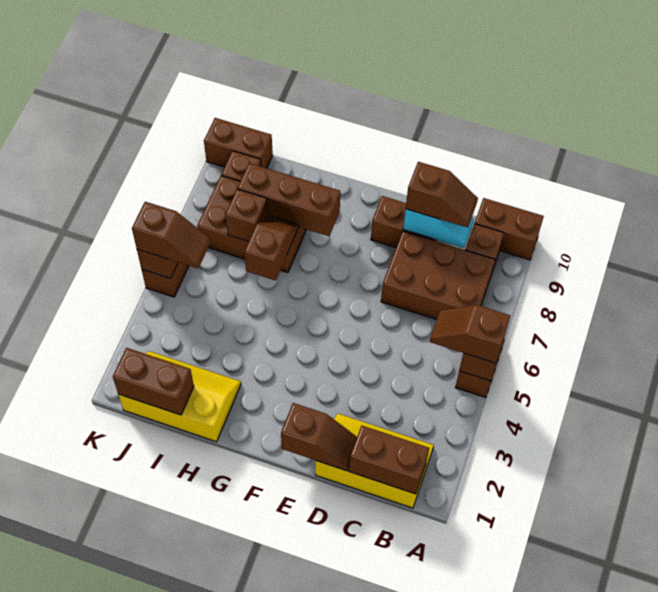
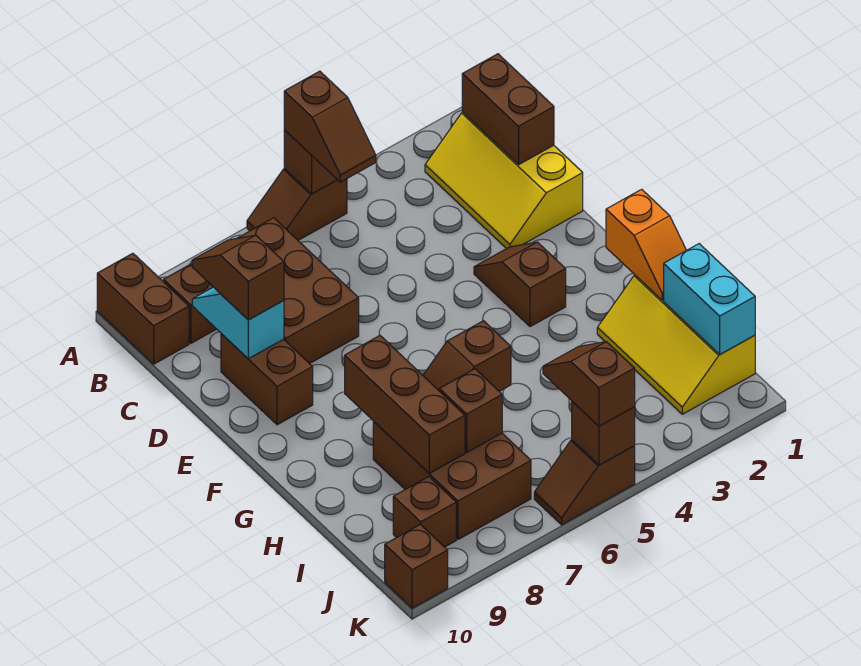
brown 1x2 slope [281,403,357,471] -> brown 1x2 slope moved to [474,242,566,327]
none -> orange 1x2 slope [606,189,686,300]
brown 1x2 brick [113,348,194,415] -> cyan 1x2 brick [664,244,755,354]
brown 1x2 brick [204,118,273,168] -> brown 1x1 brick [385,524,448,608]

